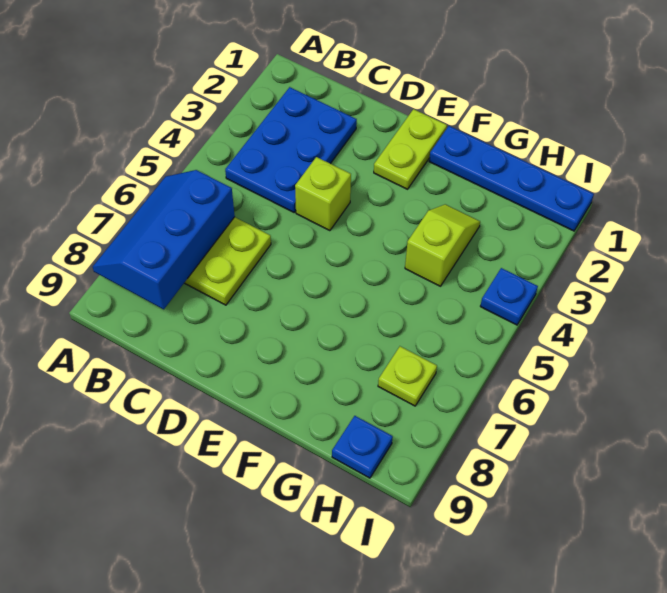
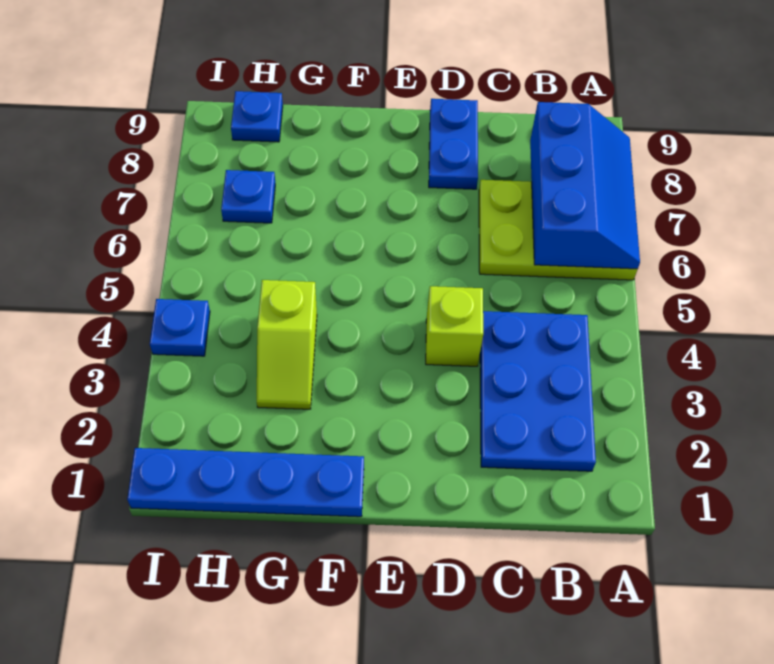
none -> blue 1x2 plate [429,99,478,189]
lime 1x2 plate [374,109,447,189] -> none
lime 1x1 plate [378,346,437,406] -> blue 1x1 plate [221,170,275,223]

